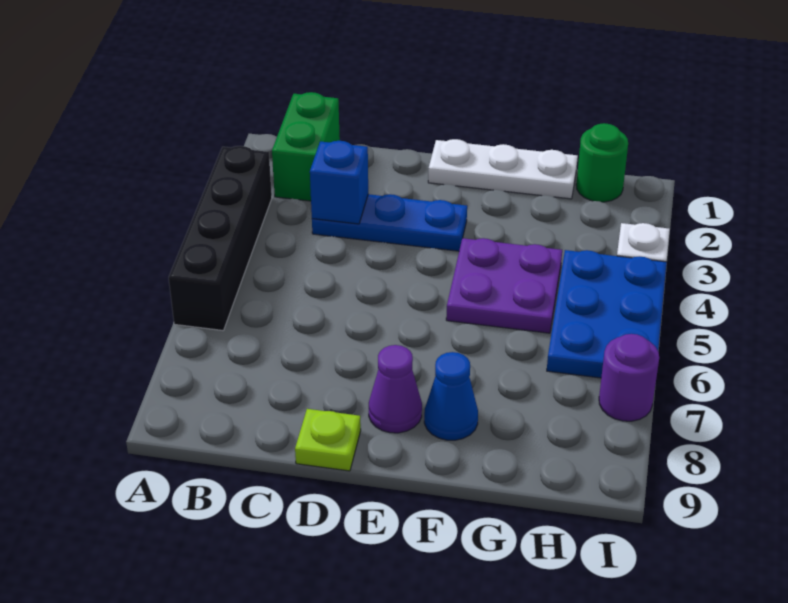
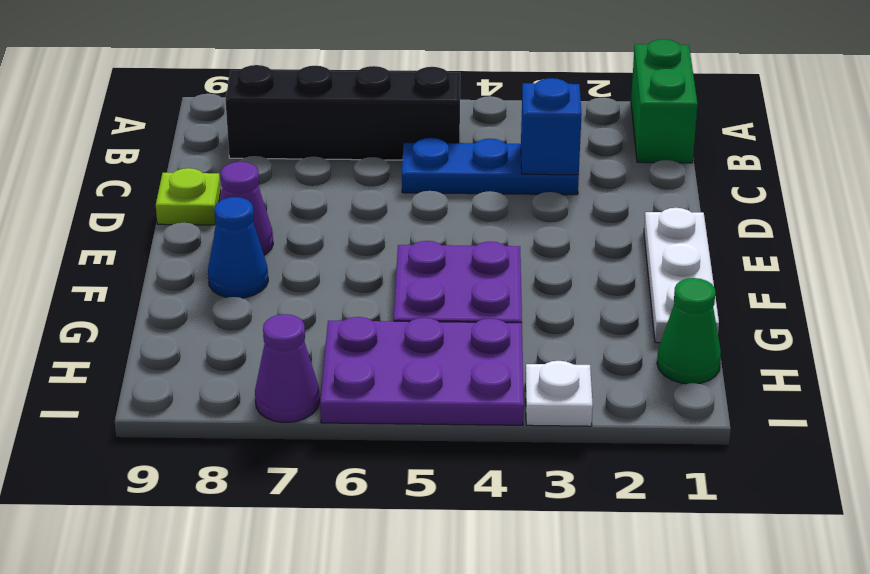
black 1x4 brick [169,146,272,330] -> black 1x4 brick moved to [225,65,460,160]
green 1x2 brick [272,92,340,201] -> green 1x2 brick turned to [631,39,698,163]
blue 1x3 plate [312,194,467,251] -> blue 1x3 plate turned to [402,138,579,195]
green 1x1 round brick [576,123,628,202] -> green 1x1 cone [657,278,721,384]
blue 2x3 plate [547,250,667,378] -> purple 2x3 plate [320,317,524,425]
purple 1x1 round brick [599,334,659,421] -> purple 1x1 cone [255,314,320,422]

